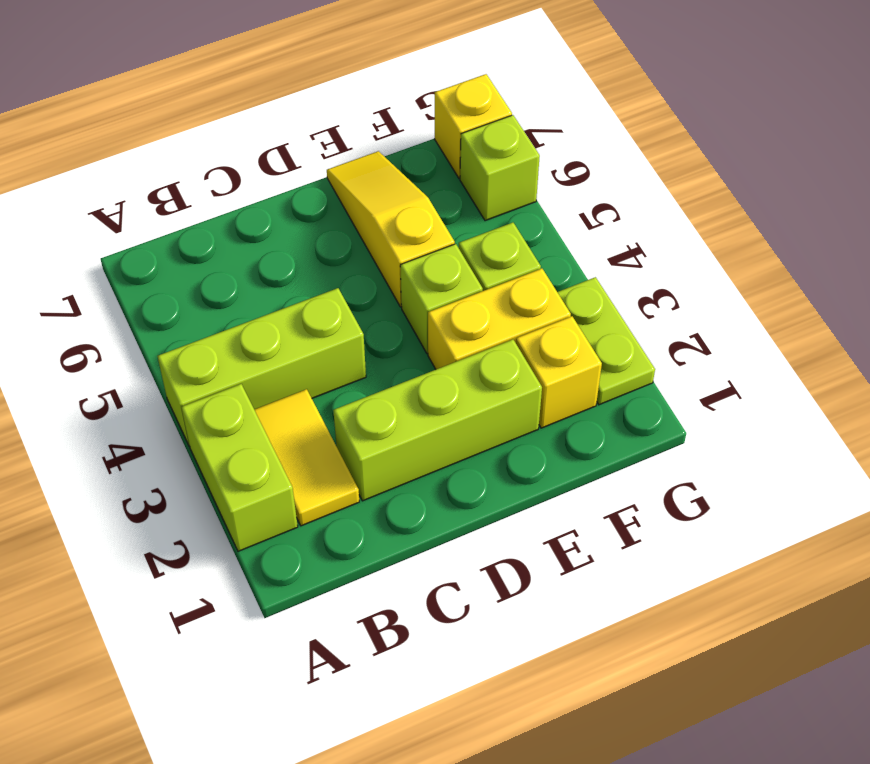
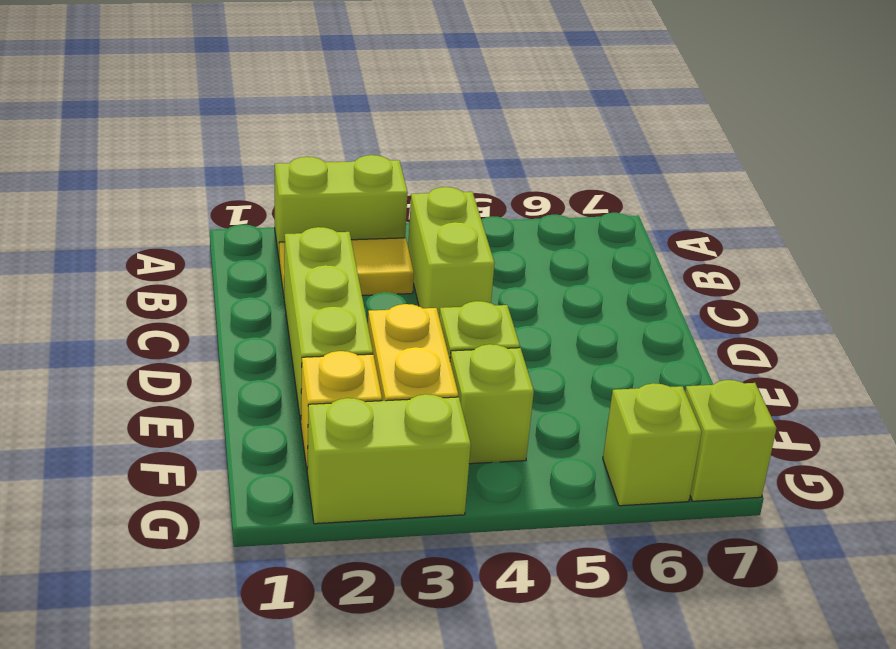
lime 1x3 brick [157,288,366,446] -> lime 1x2 brick [408,187,495,315]
yellow 1x3 slope [327,151,455,307] -> none
lime 1x2 plate [557,277,655,405] -> lime 1x2 brick [307,394,471,524]
yellow 1x1 brick [435,74,512,178] -> lime 1x1 brick [685,380,776,501]

